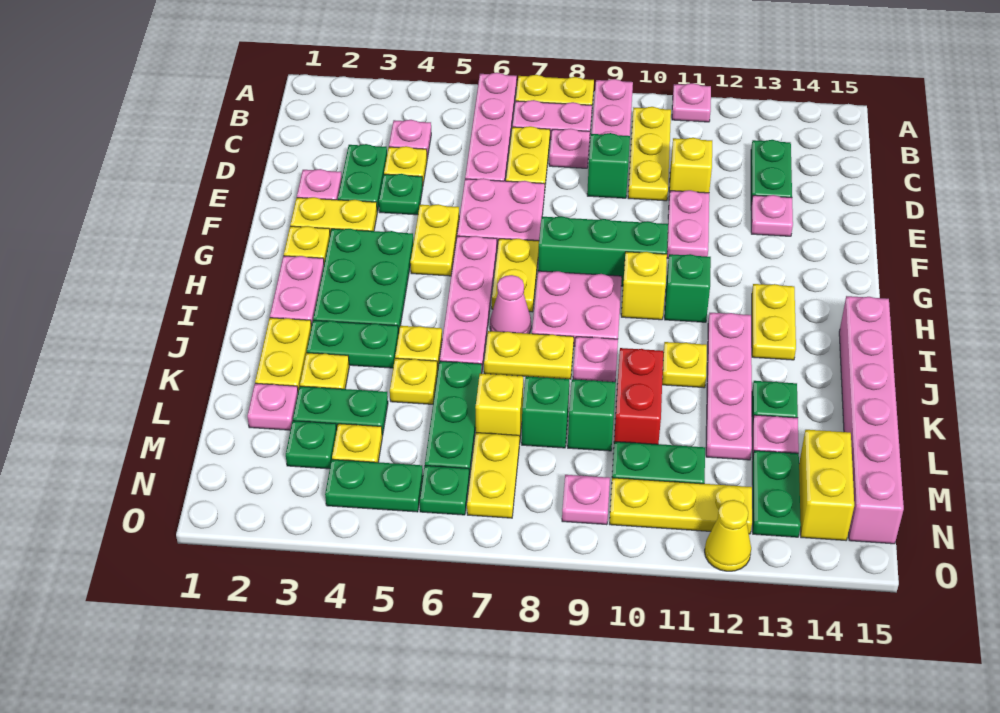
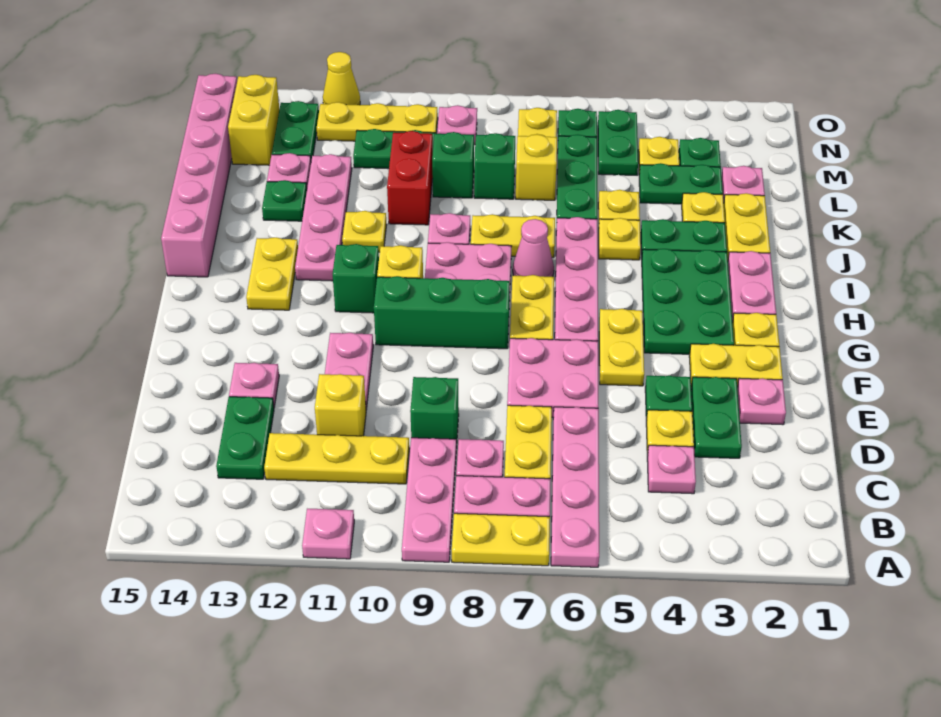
yellow 1x3 plate [628,107,671,201] -> yellow 1x3 plate turned to [264,433,409,484]
green 1x2 plate [325,459,423,512] -> green 1x2 plate turned to [598,110,638,175]

